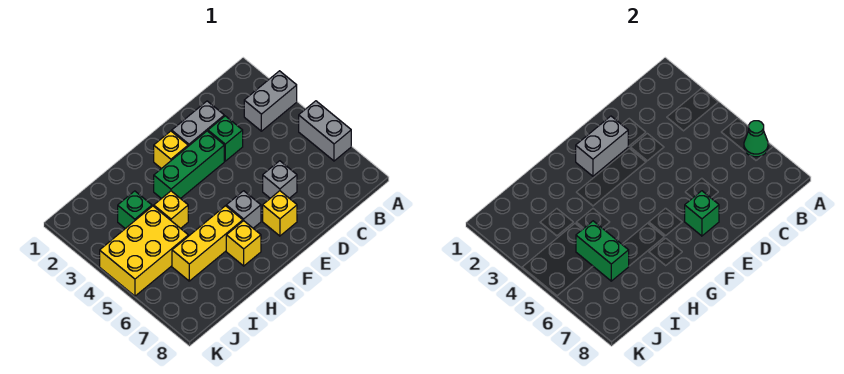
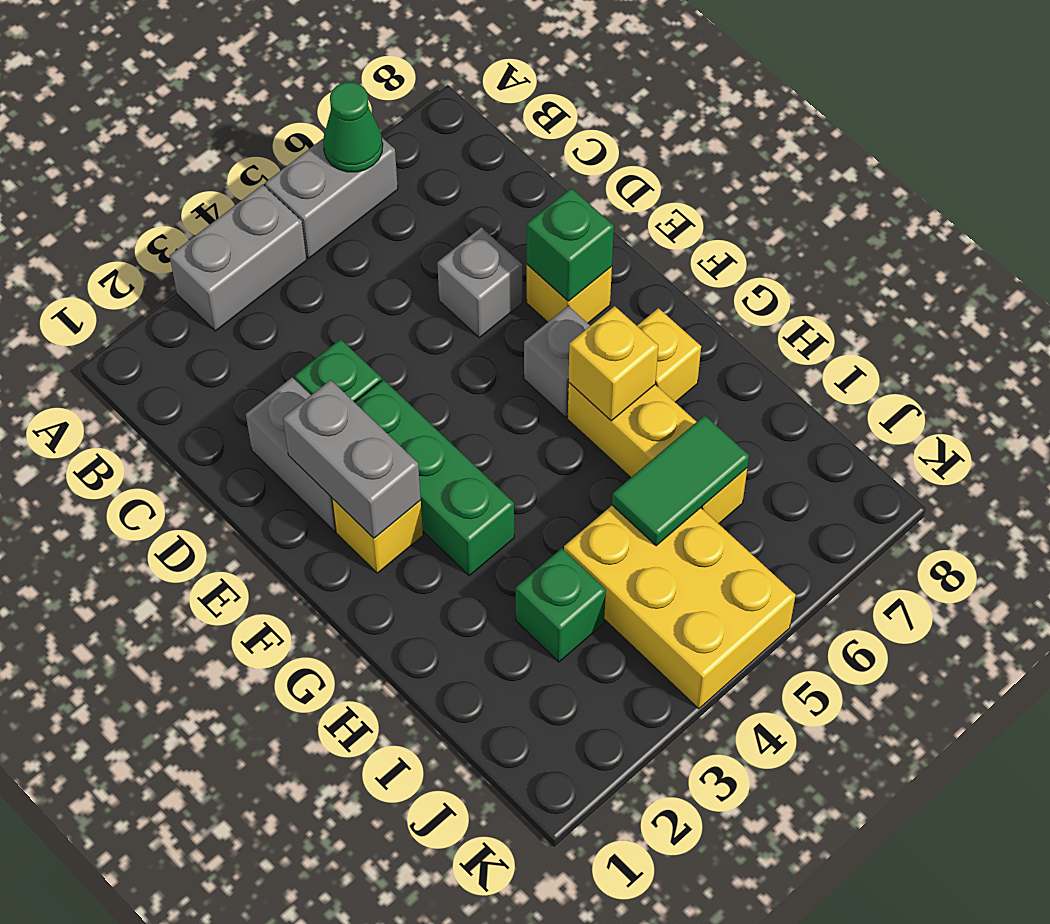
grey 1x2 brick [244,71,297,131] -> grey 1x2 brick turned to [170,185,307,331]
yellow 1x1 brick [154,191,188,228] -> yellow 1x1 brick moved to [568,306,658,421]
green 1x2 brick [576,221,629,281] -> green 1x2 tile [612,415,749,546]

